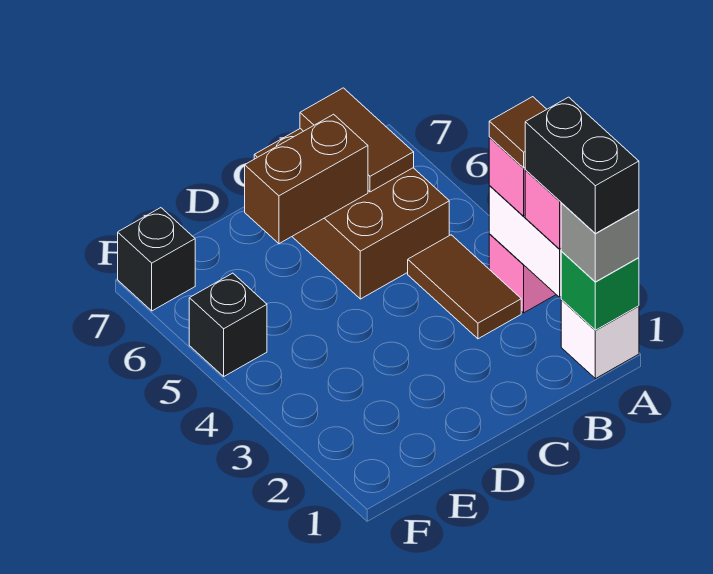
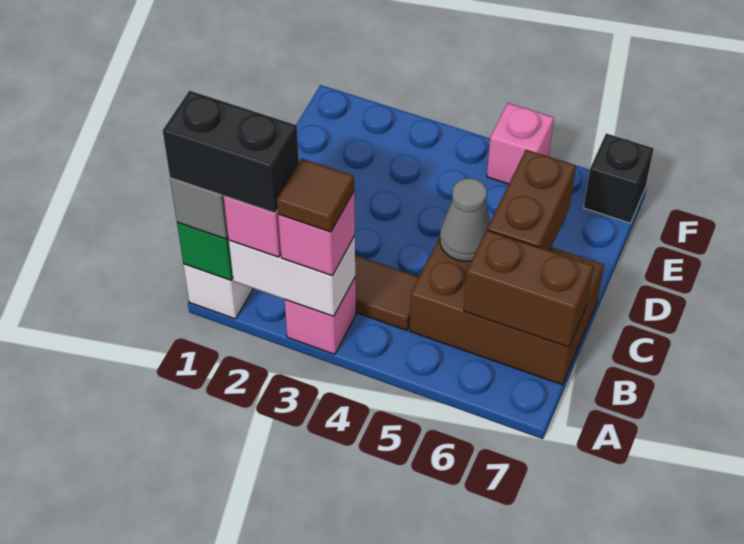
brown 1x2 tile [300,88,414,192] -> brown 1x2 brick [464,230,594,347]
none -> grey 1x1 cone [440,178,490,262]
black 1x1 brick [189,273,267,376] -> pink 1x1 brick [487,103,554,184]

